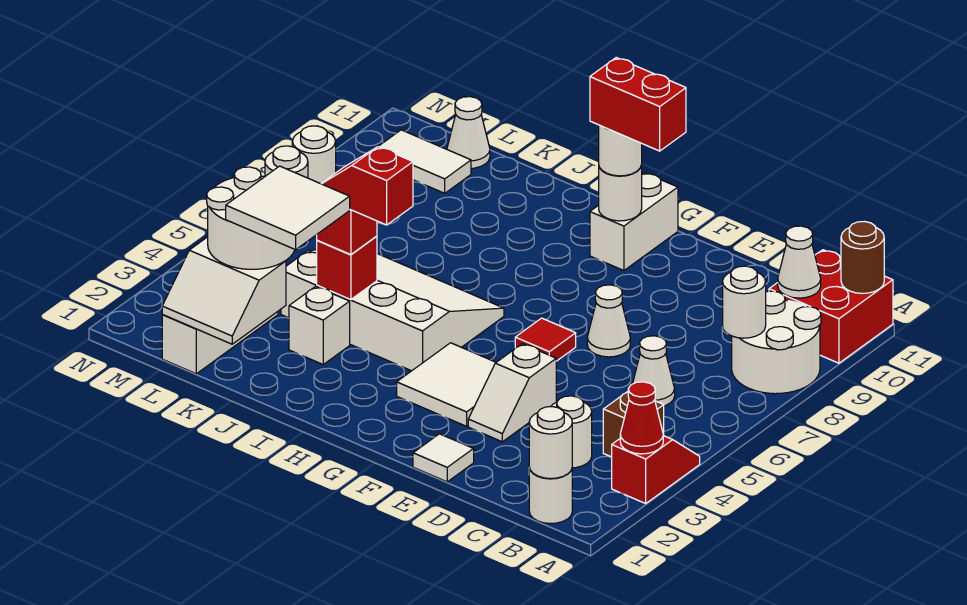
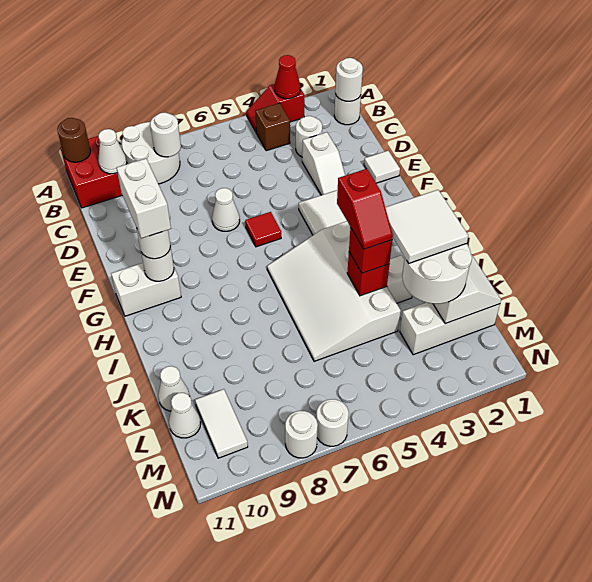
white 1x1 cone [633,336,675,406] -> white 1x1 cone moved to [158,366,189,411]
white 1x2 slope [468,344,556,442] -> white 1x2 slope turned to [302,132,345,195]
red 1x2 brick [590,58,686,151] -> white 1x2 brick [117,159,171,238]

